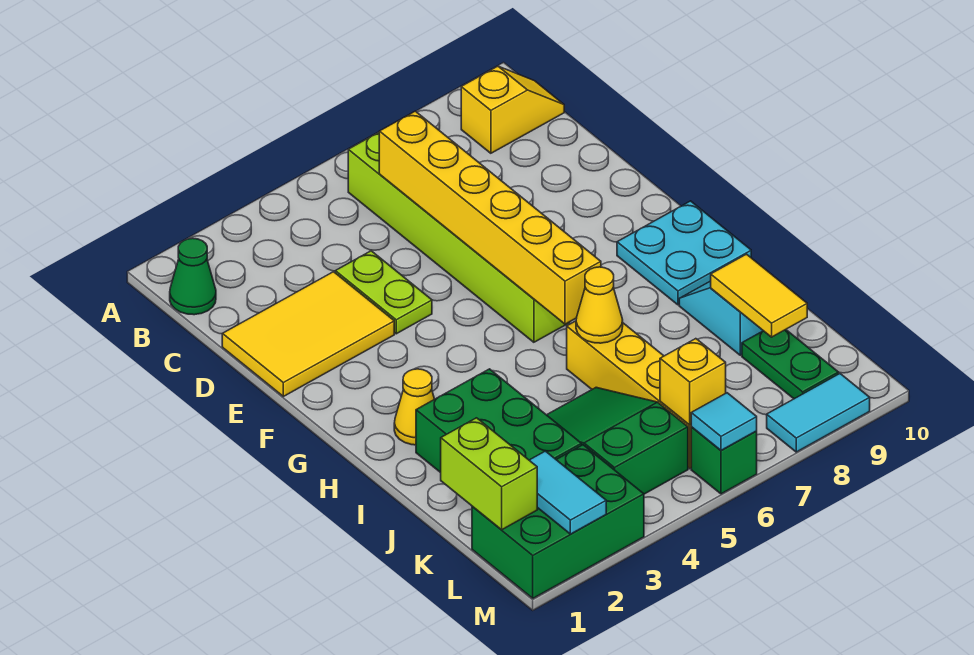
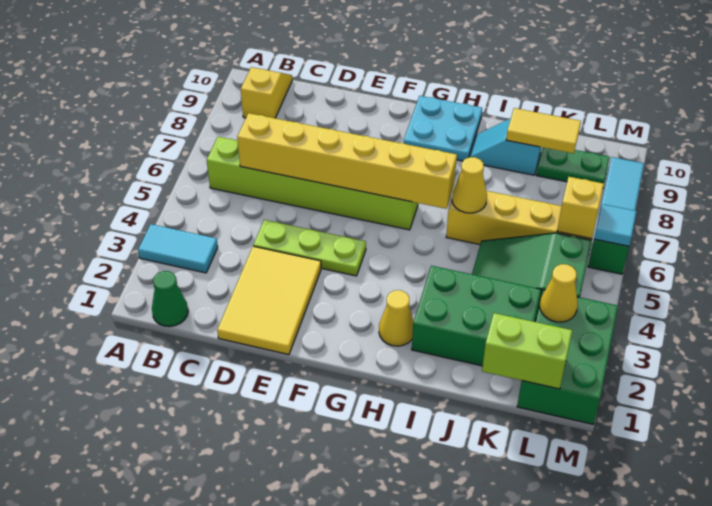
lime 1x2 plate [335,251,432,334] -> lime 1x3 plate [253,220,366,276]
cyan 1x2 tile [529,451,606,534] -> cyan 1x2 tile moved to [138,224,218,273]
none -> yellow 1x1 cone [540,264,578,322]

